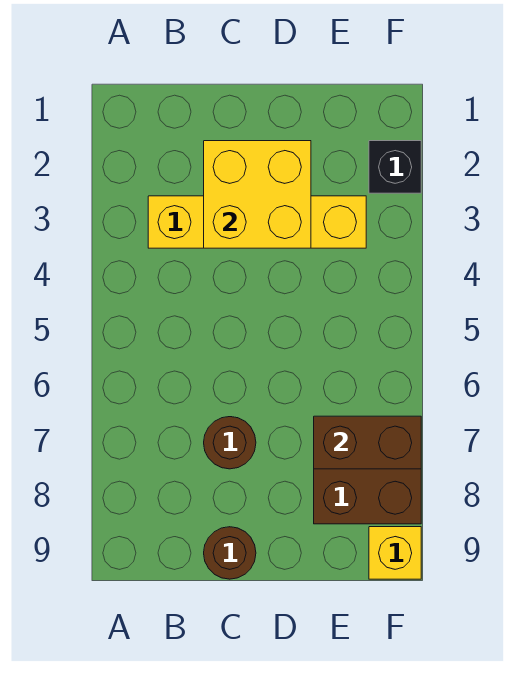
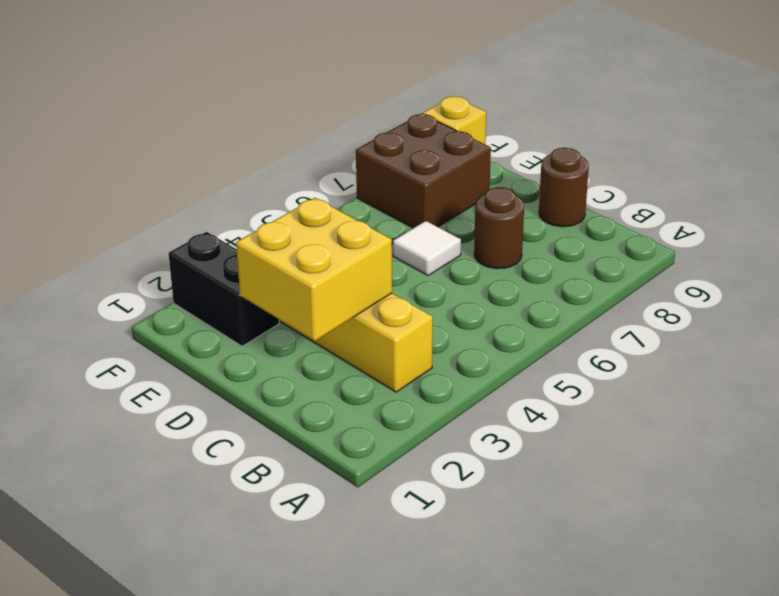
none -> white 1x1 tile [393,221,461,276]
brown 1x2 brick [314,416,421,469] -> none
black 1x1 brick [369,141,421,193] -> black 1x2 brick [168,232,279,346]

